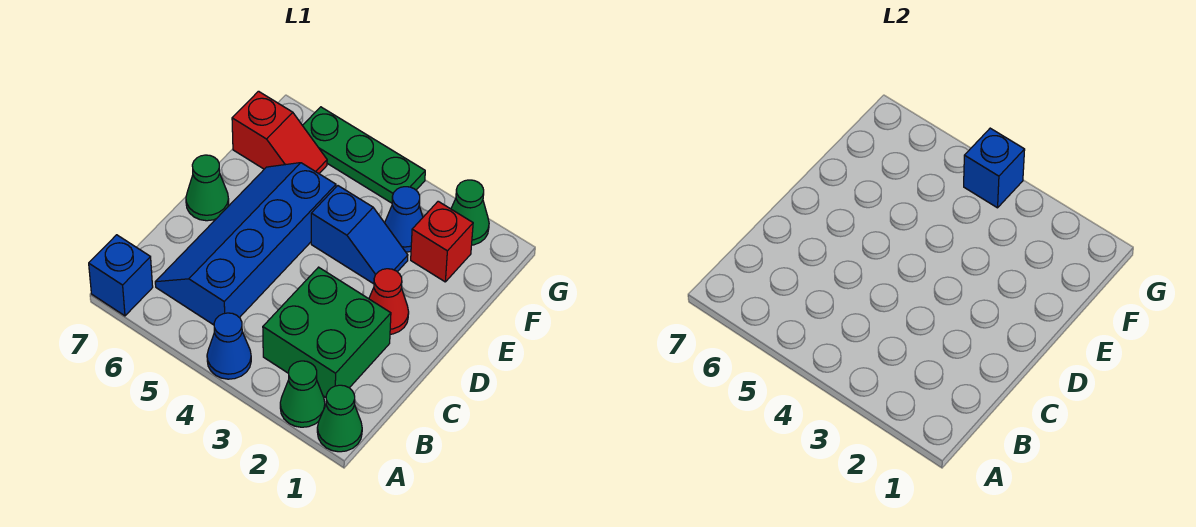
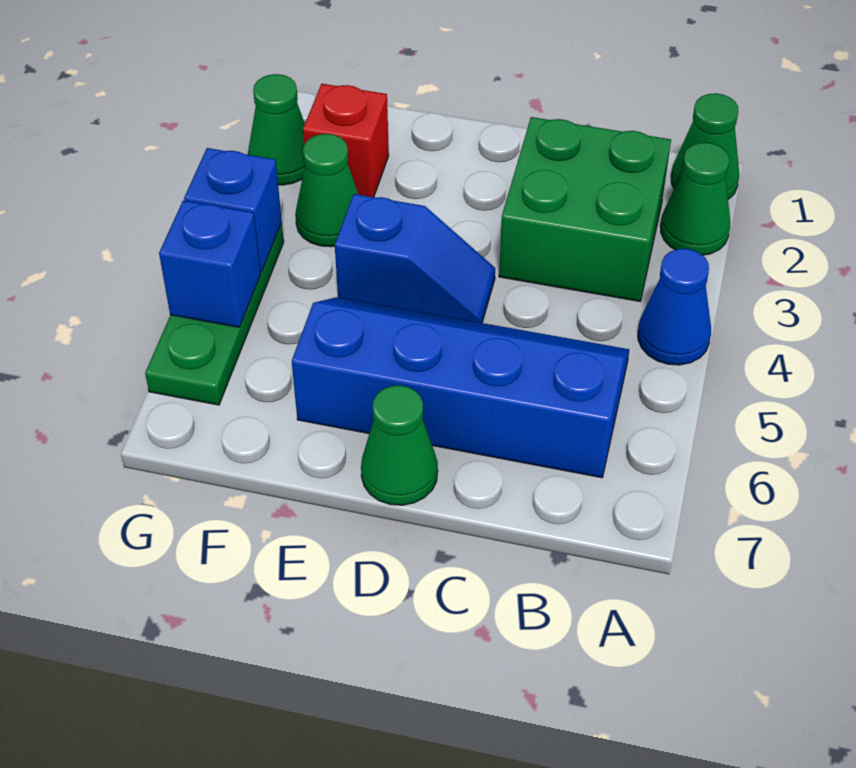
blue 1x1 brick [89,235,153,316] -> blue 1x1 brick moved to [159,200,261,327]
blue 2x4 slope [155,163,336,325] -> blue 2x4 slope turned to [292,297,629,478]
red 1x1 cone [369,269,409,334] -> none
blue 1x2 slope [311,186,408,284] -> blue 1x2 slope turned to [335,194,495,323]
blue 1x1 cone [385,187,423,252] -> green 1x1 cone [295,134,358,247]
red 1x2 slope [232,91,327,173] -> none

